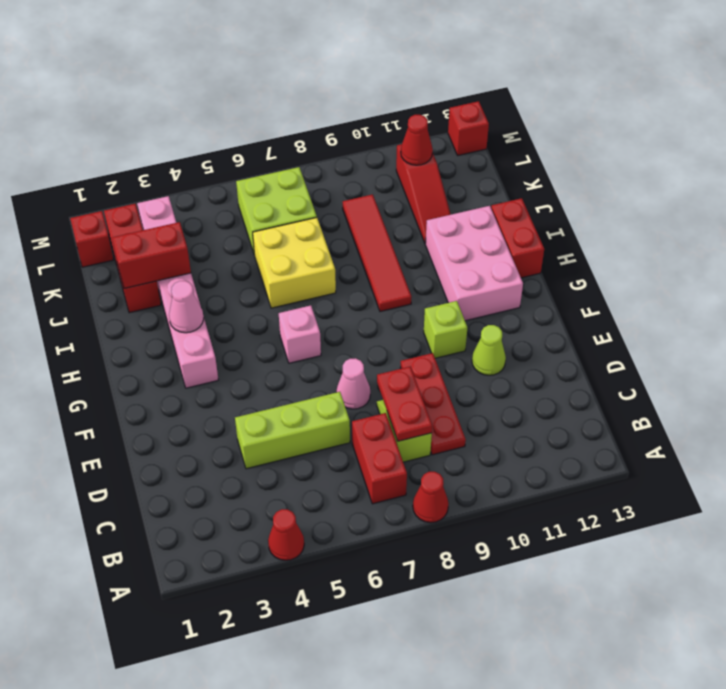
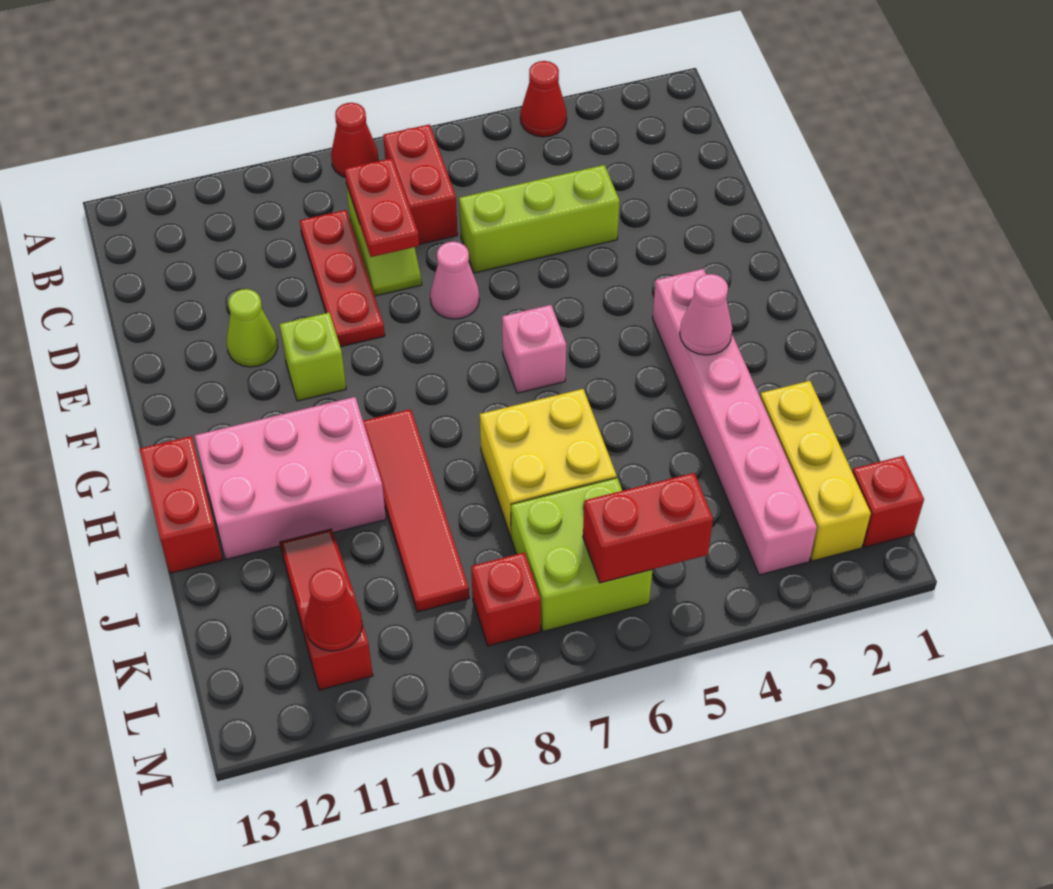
pink 2x3 brick [425,206,523,321] -> pink 2x3 brick turned to [195,397,386,560]
red 1x3 brick [104,204,161,313] -> yellow 1x3 brick [760,381,871,561]
red 1x2 brick [112,222,191,288] -> red 1x2 brick moved to [583,473,713,583]
red 1x1 brick [448,101,489,155] -> red 1x1 brick moved to [471,553,541,646]

